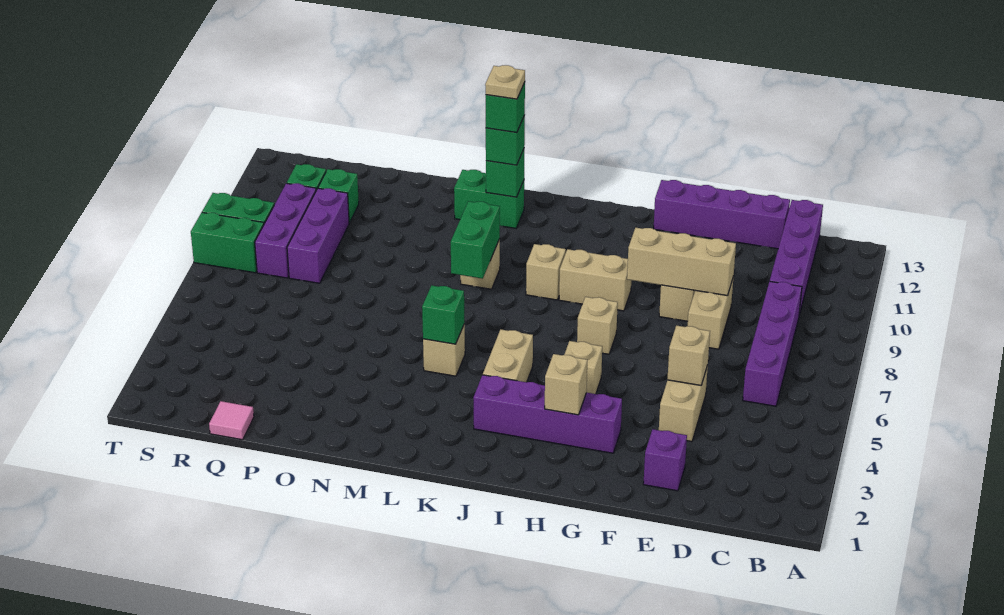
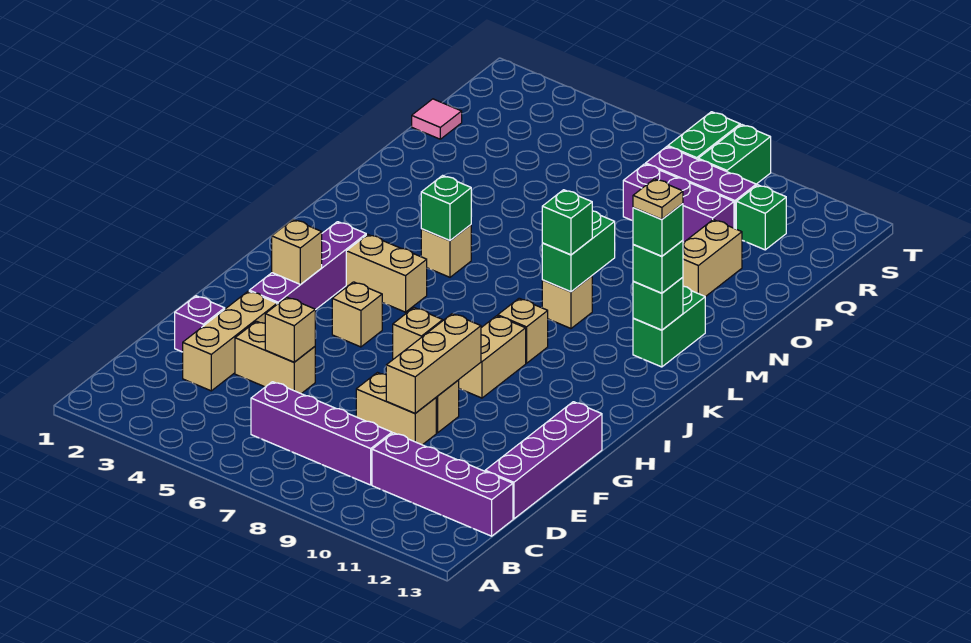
none -> tan 1x3 brick [183,291,277,391]
green 1x2 brick [451,201,500,279] -> green 1x2 brick turned to [542,211,615,292]
none -> tan 1x2 brick [683,220,742,297]
green 1x1 brick [318,169,359,223] -> green 1x1 brick moved to [542,190,592,255]

